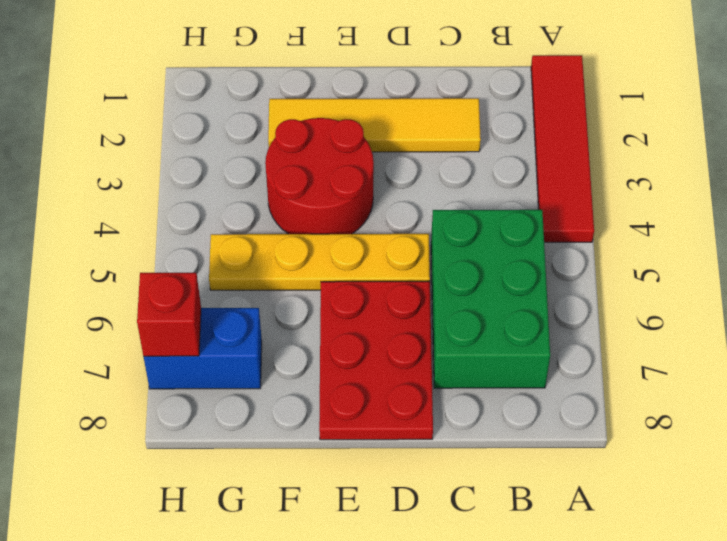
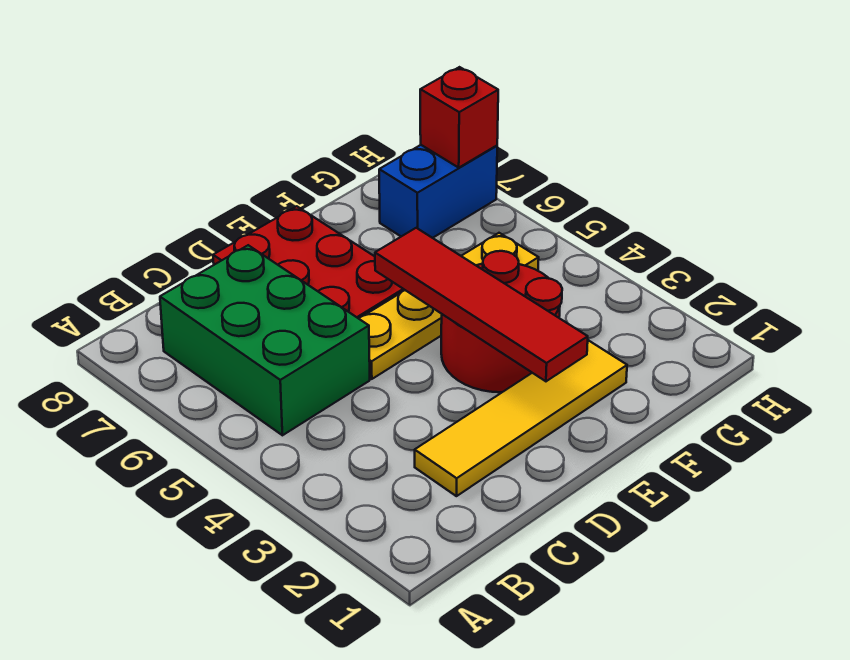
red 1x4 tile [531,55,594,242] -> red 1x4 tile moved to [375,228,588,381]

